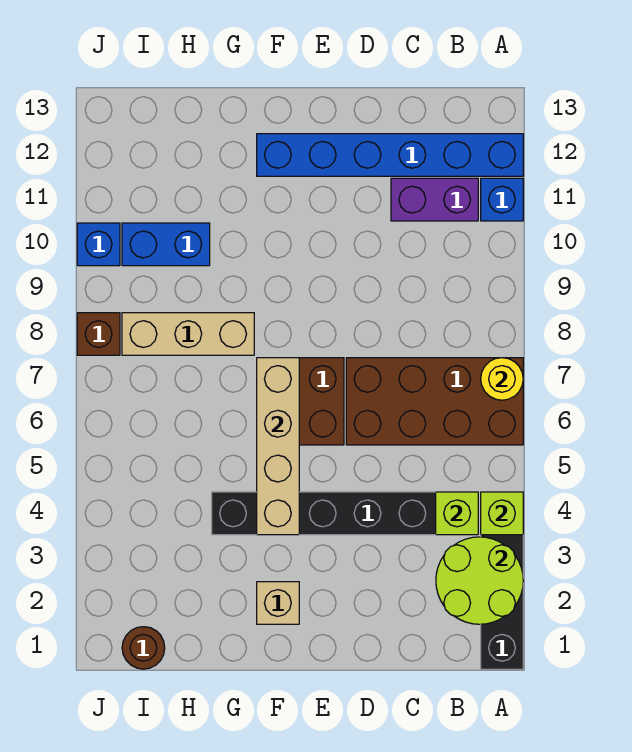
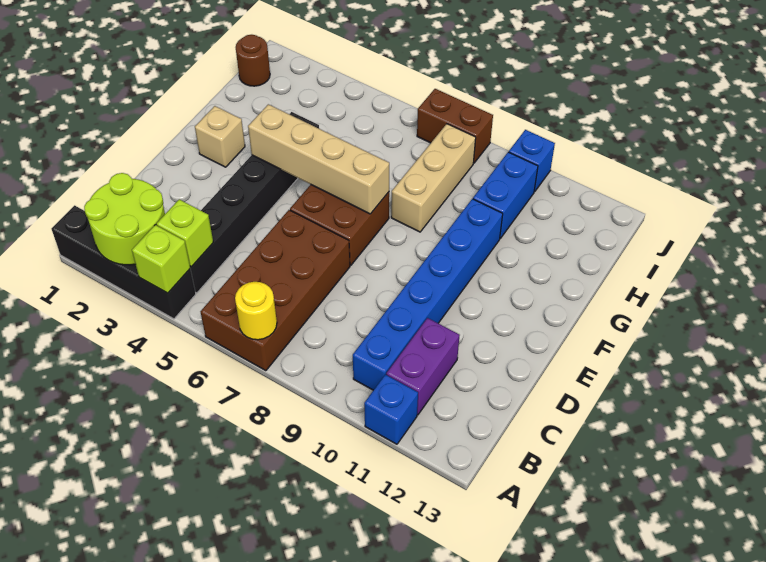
blue 1x6 brick [257,134,523,176] -> blue 1x6 brick moved to [353,199,503,390]
brown 1x1 brick [77,313,120,355] -> brown 1x2 brick [417,89,493,163]

